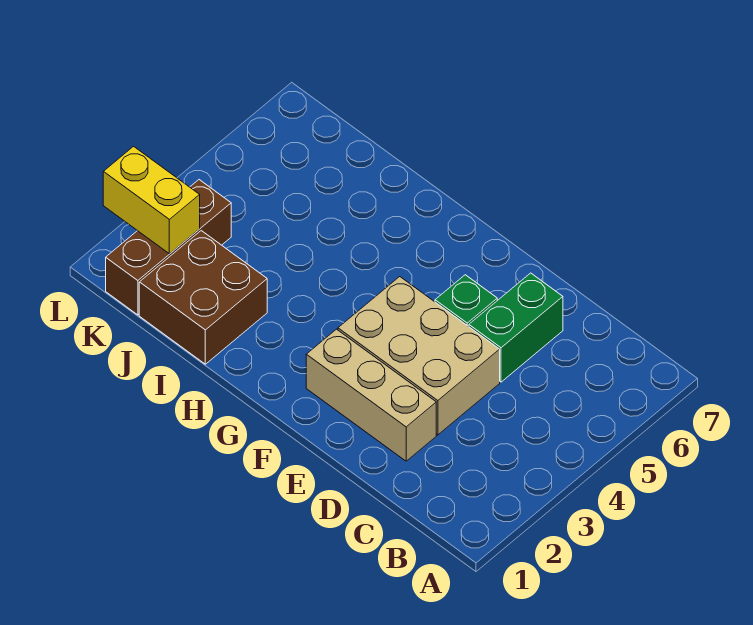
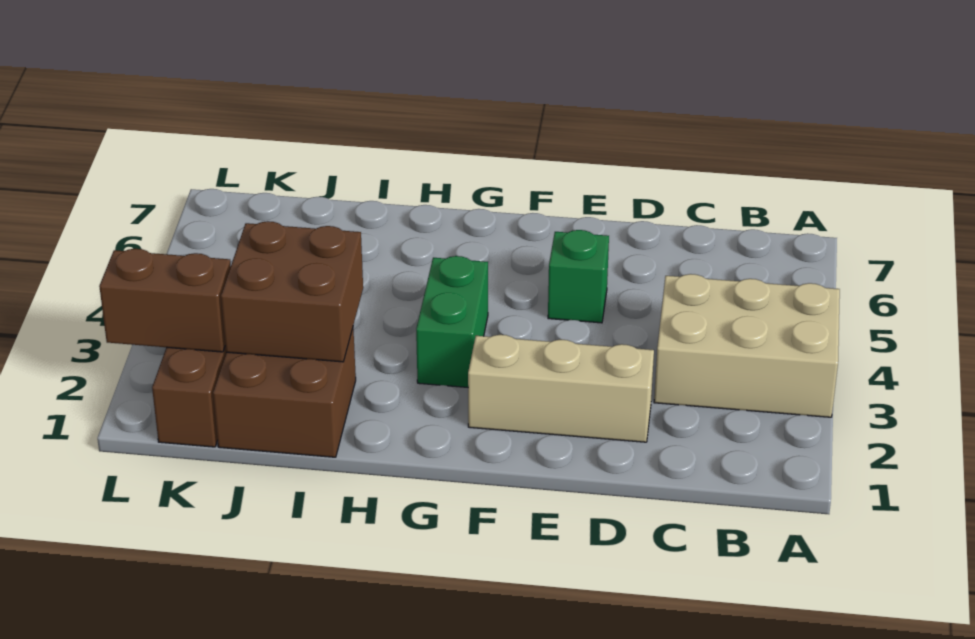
tan 2x3 brick [338,277,500,435] -> tan 2x3 brick moved to [654,274,840,417]
green 1x2 brick [469,273,563,382] -> green 1x2 brick moved to [416,256,488,387]
none -> brown 2x2 brick [221,221,363,362]
yellow 1x2 brick [103,146,200,254] -> brown 1x2 brick [99,249,231,352]

